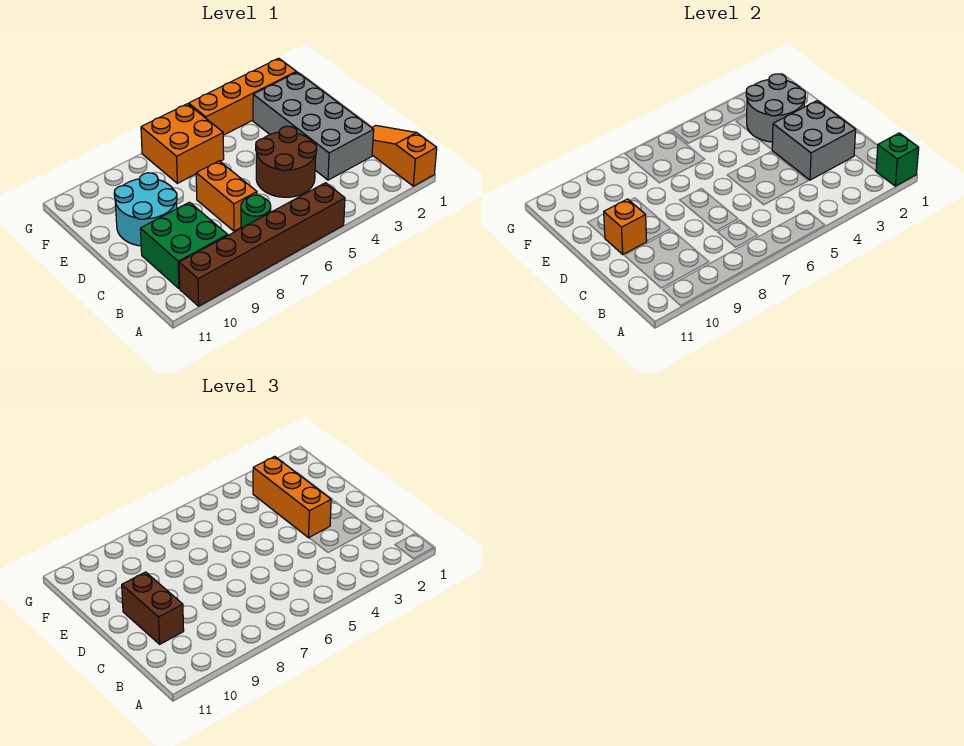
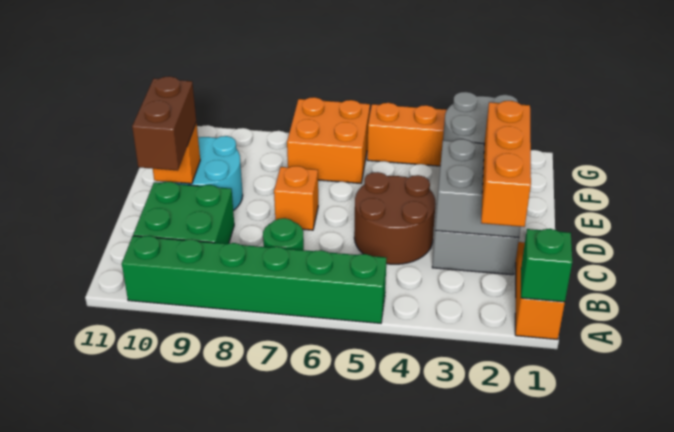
brown 1x6 brick [179,183,345,306] -> green 1x6 brick [122,236,387,323]
orange 1x2 brick [196,161,257,231] -> orange 1x1 brick [274,166,318,230]
orange 1x3 brick [253,456,331,538] -> orange 1x3 brick moved to [481,101,531,227]

